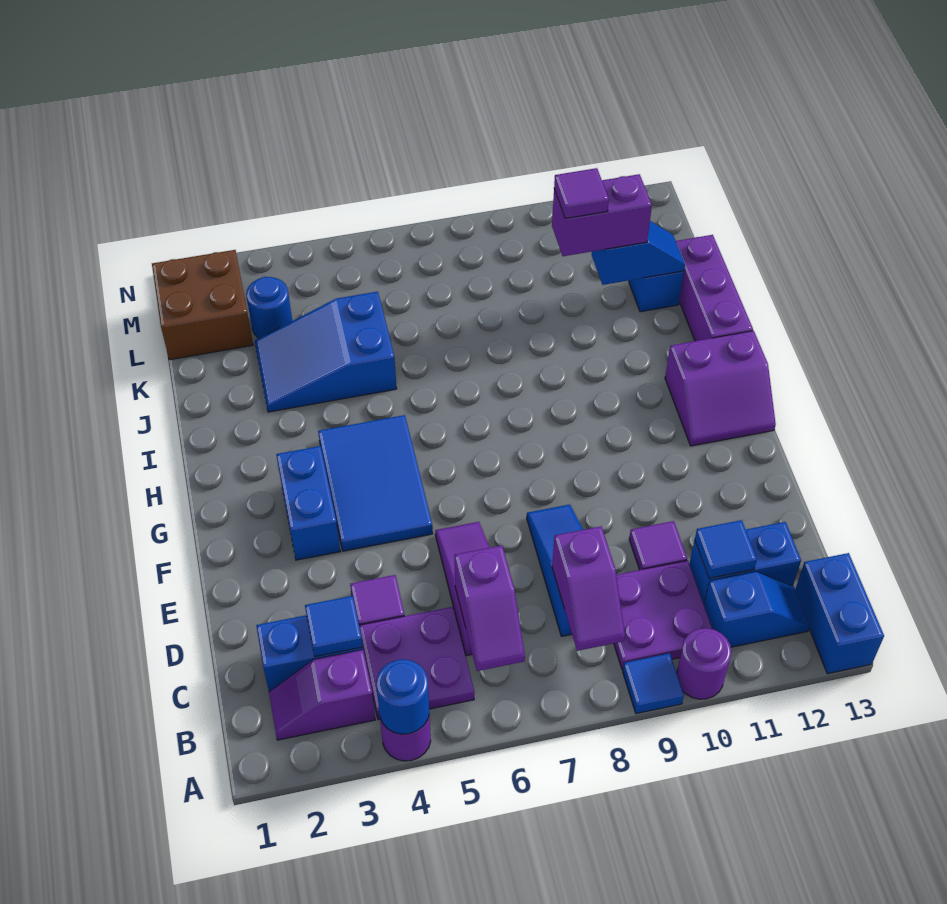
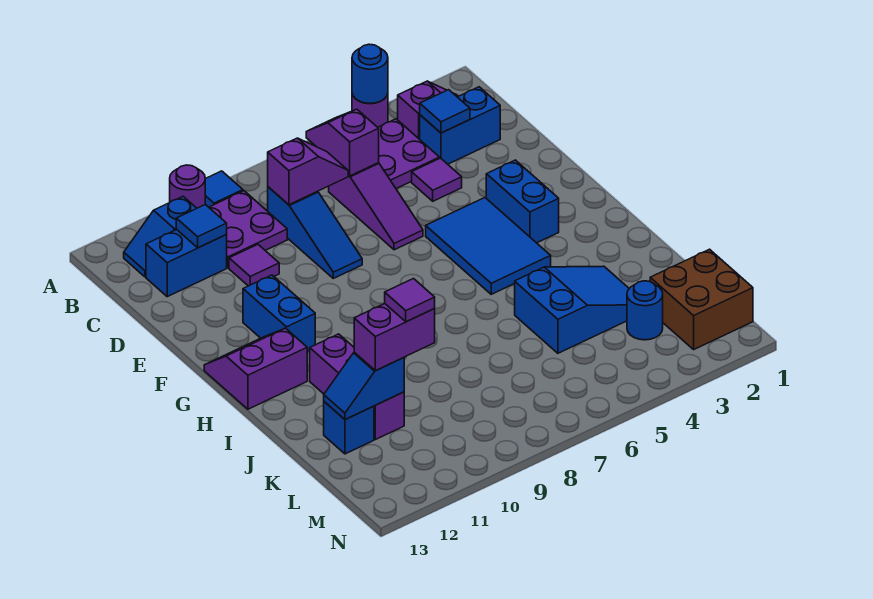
blue 1x2 brick [795,553,884,674] -> blue 1x2 brick moved to [243,275,315,351]
purple 1x2 slope [552,526,625,651] -> purple 1x2 slope turned to [268,138,348,205]
purple 1x3 brick [676,235,753,341] -> purple 1x3 brick moved to [310,334,404,440]

